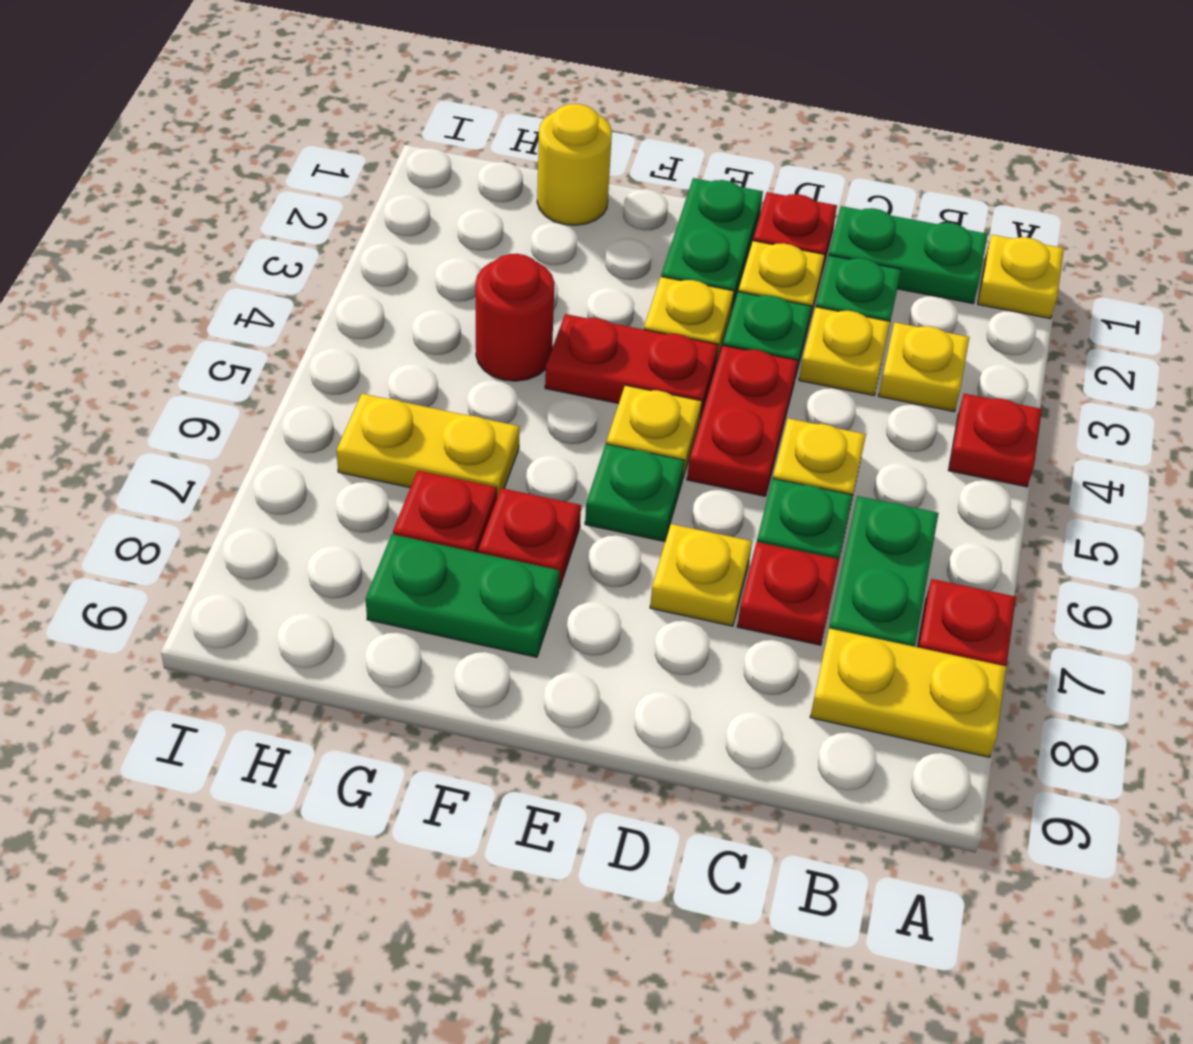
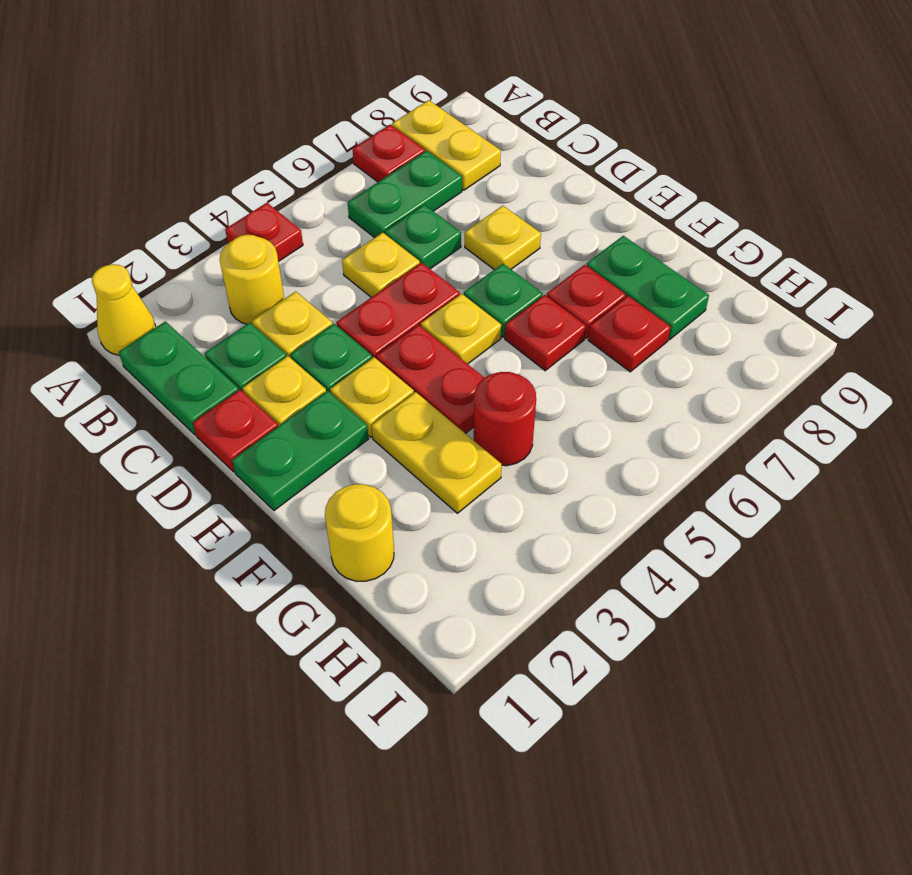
yellow 1x1 plate [978,235,1064,319] -> yellow 1x1 cone [92,264,156,355]
yellow 1x1 plate [879,322,969,412] -> yellow 1x1 round brick [220,235,284,325]
red 1x1 plate [737,542,839,645] -> red 1x1 plate moved to [505,295,586,371]
yellow 1x2 plate [336,394,519,497] -> yellow 1x2 plate moved to [372,392,502,513]

